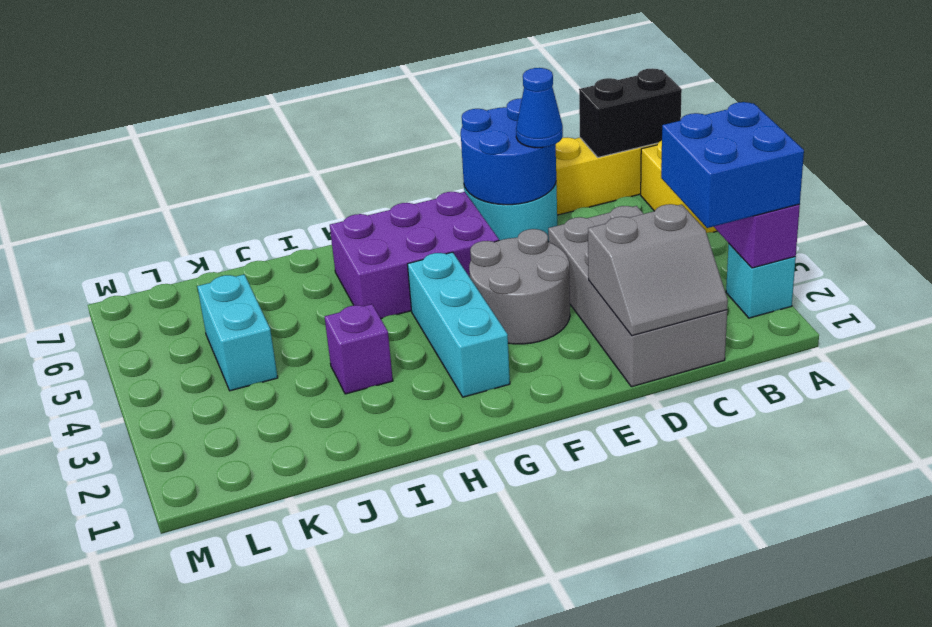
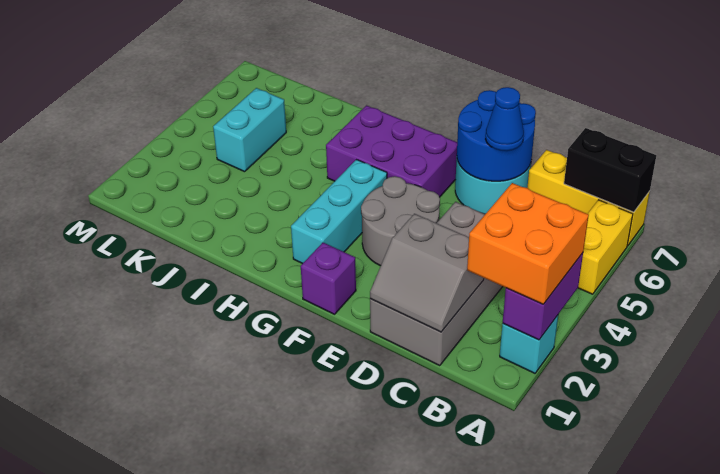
blue 2x2 brick [661,102,804,228] -> orange 2x2 brick [467,183,589,304]
purple 1x1 brick [325,304,393,394] -> purple 1x1 brick moved to [301,243,356,314]

